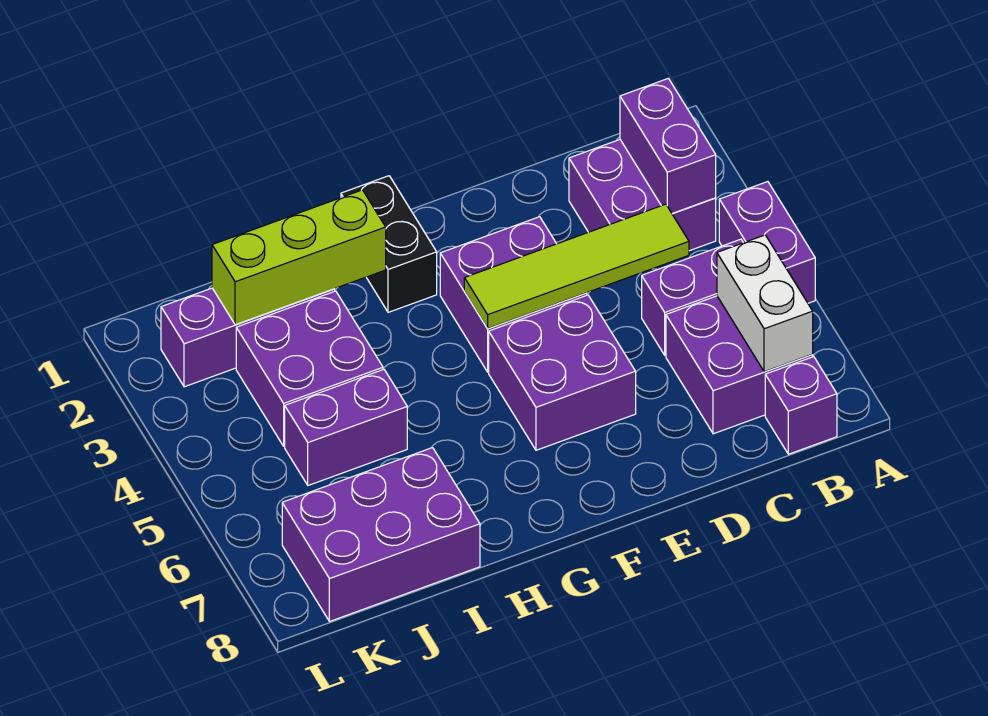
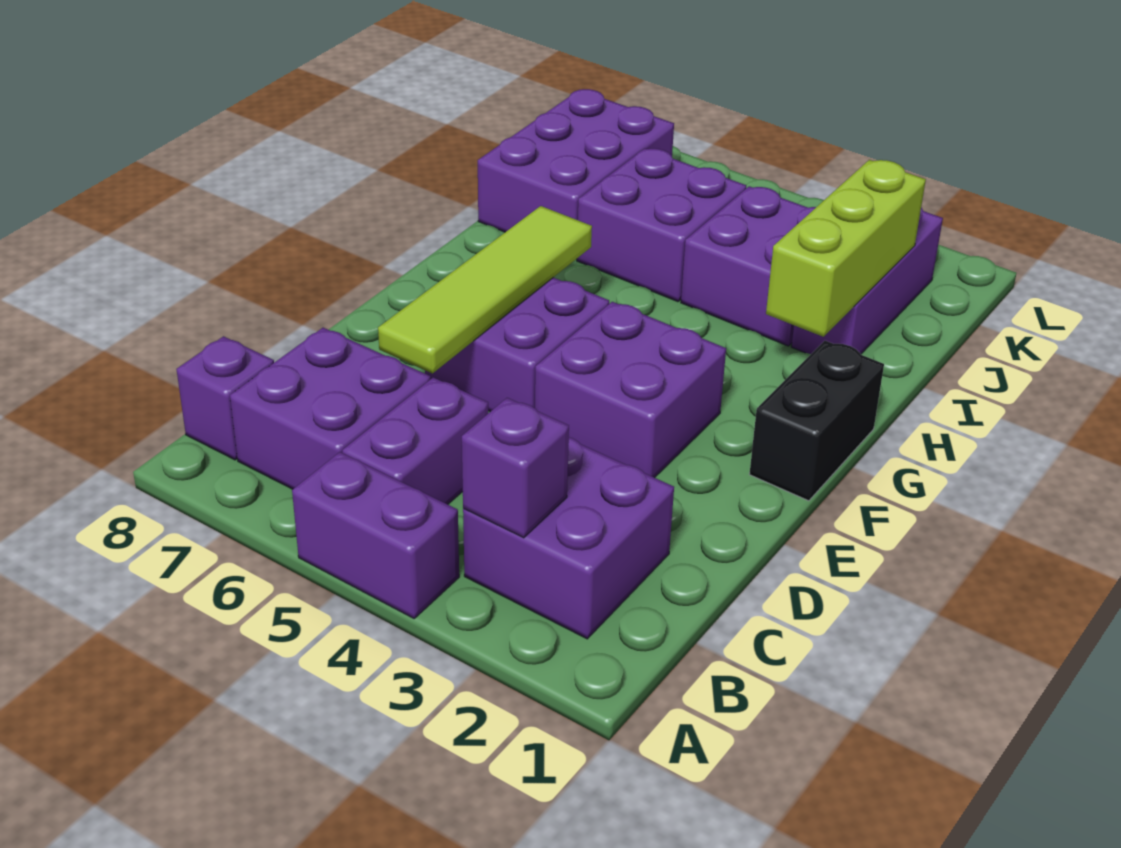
purple 1x2 brick [620,78,716,213] -> purple 1x1 brick [462,398,569,538]
white 1x2 brick [717,235,813,372] -> none
lime 1x4 tile [464,204,689,329] -> lime 1x4 tile moved to [378,206,592,373]
black 1x2 brick [341,176,437,312] -> black 1x2 brick turned to [749,341,884,501]
purple 1x2 brick [285,369,407,485] -> purple 2x2 brick [577,149,746,302]

